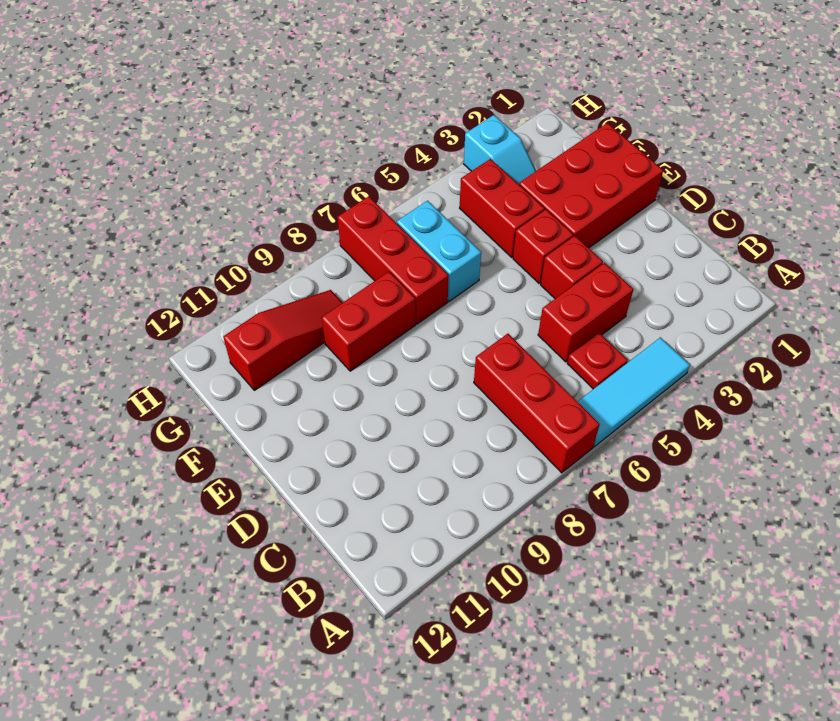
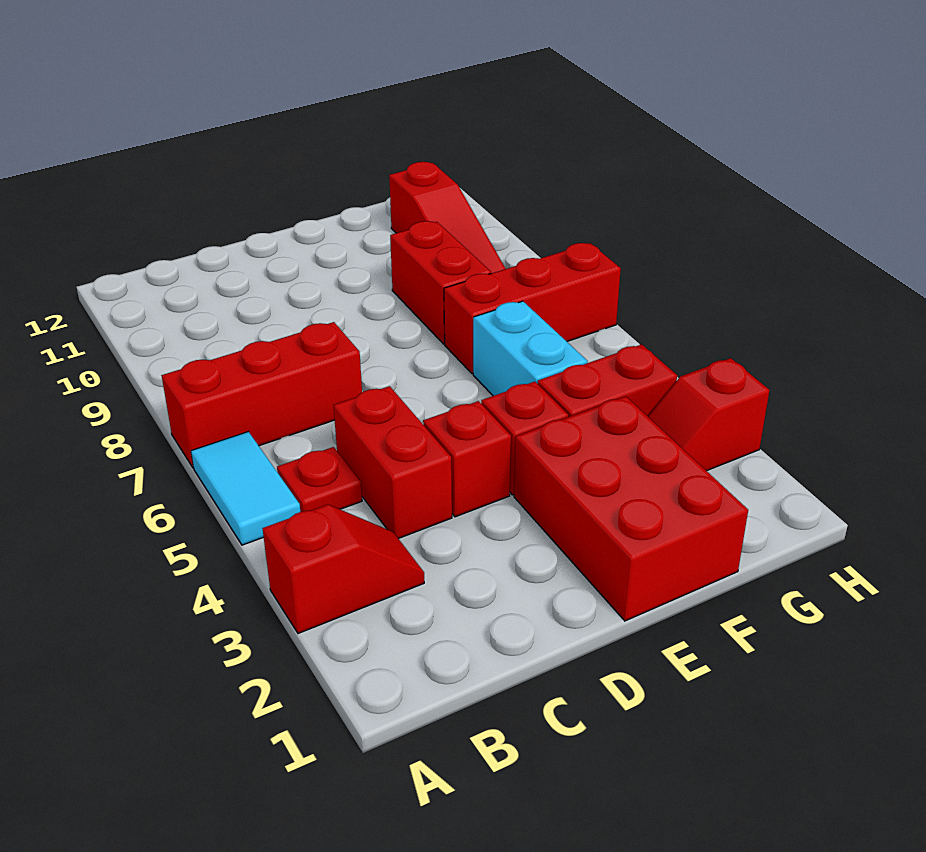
none -> red 1x2 slope [263,504,424,634]
cyan 1x3 tile [578,337,690,447] -> cyan 1x2 tile [191,432,300,545]
cyan 1x2 brick [397,201,481,301] -> cyan 1x2 brick turned to [473,301,588,396]
cyan 1x2 slope [464,115,536,184] -> red 1x2 slope [648,358,769,471]

